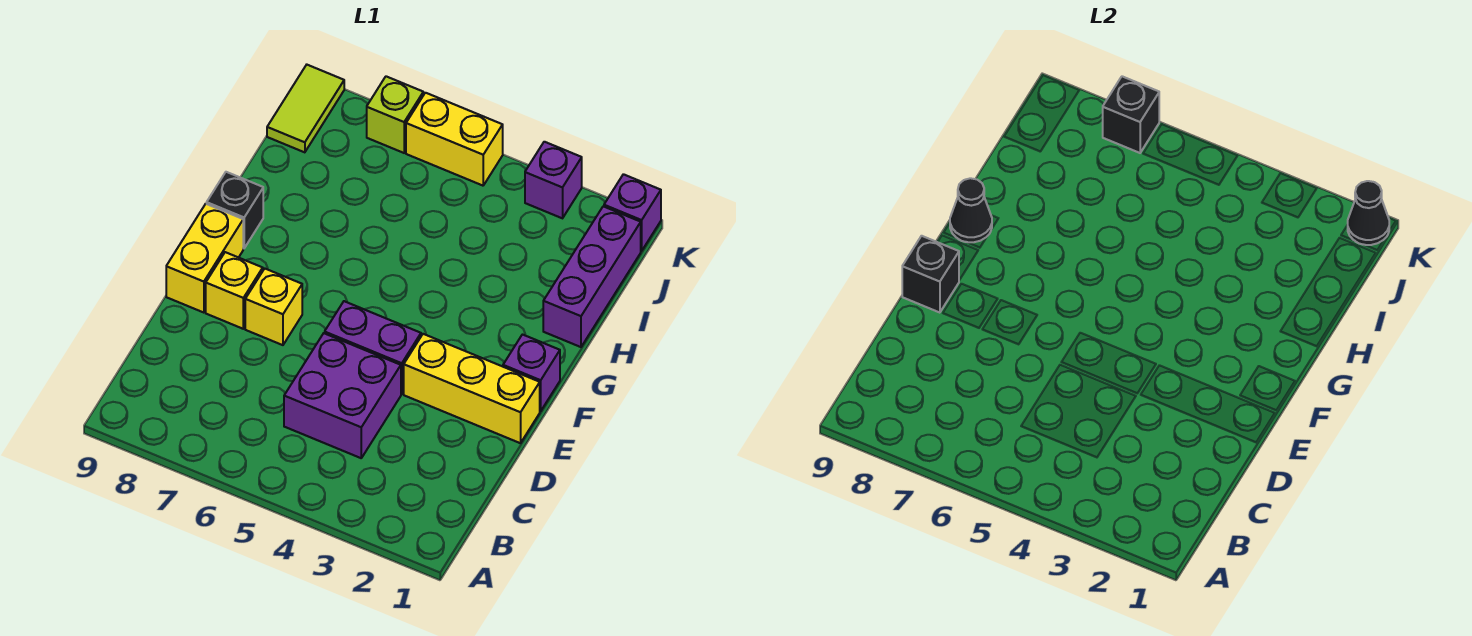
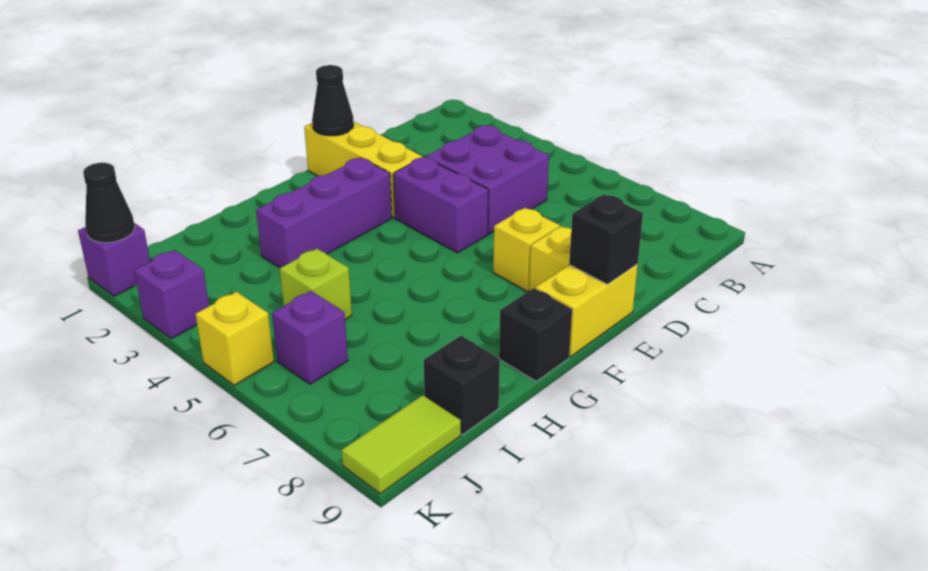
purple 1x1 brick [503,335,560,411] -> purple 1x1 brick moved to [272,291,348,384]
black 1x1 cone [950,178,992,242] -> black 1x1 cone moved to [312,65,354,136]
purple 1x3 brick [543,206,641,347] -> purple 1x3 brick moved to [256,158,392,268]
yellow 1x2 brick [406,93,503,186] -> yellow 1x1 brick [196,292,274,385]
lime 1x1 brick [367,76,423,153] -> lime 1x1 brick moved to [280,248,352,320]
black 1x1 brick [1103,76,1159,153] -> black 1x1 brick moved to [424,336,500,435]

